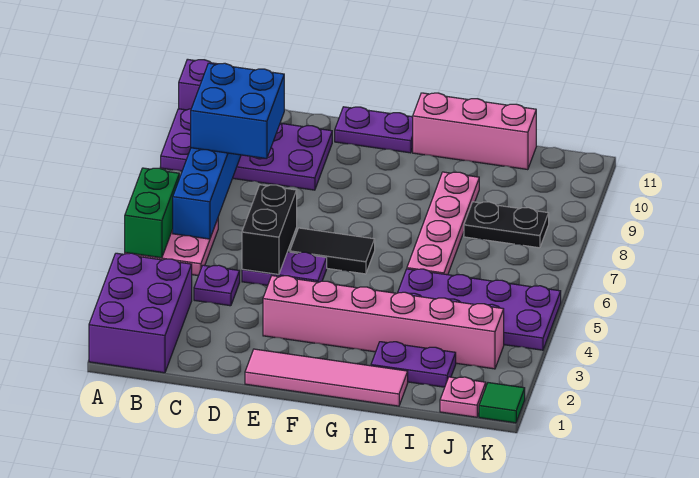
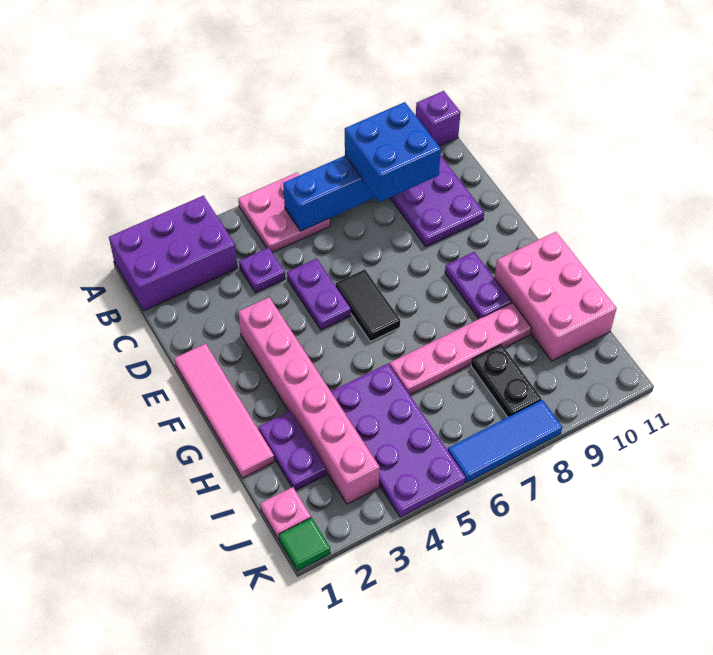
green 1x2 brick [125,168,179,258] -> none
black 1x2 brick [242,185,297,274] -> none
purple 1x2 plate [335,107,413,153] -> purple 1x2 plate moved to [445,252,512,319]
pink 1x3 brick [413,93,536,170] -> pink 2x3 brick [495,232,617,361]
none -> blue 1x3 tile [448,400,562,483]

